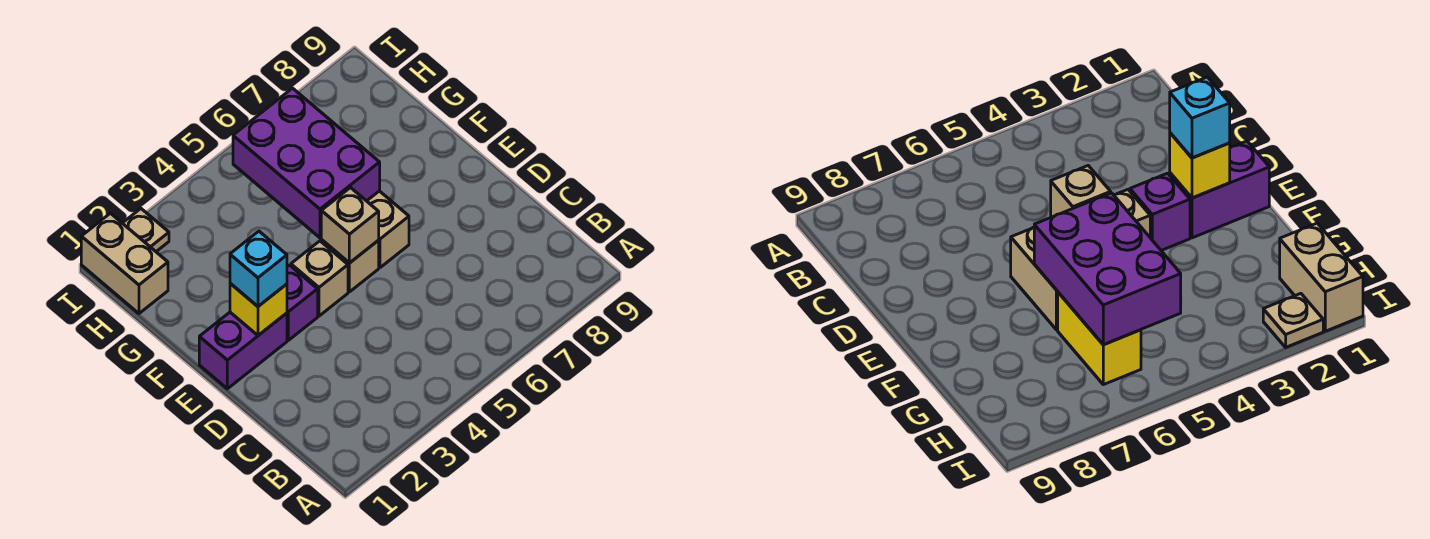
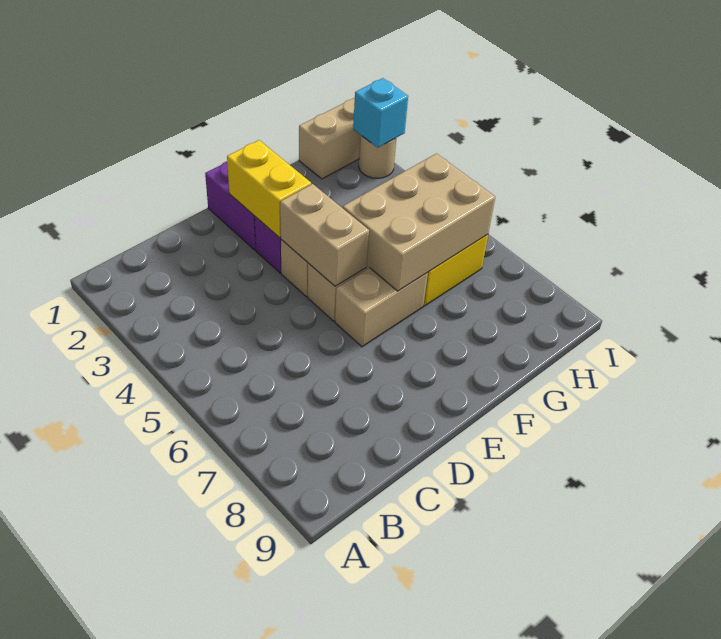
yellow 1x1 brick [230,283,287,335] -> yellow 1x2 brick [227,140,311,238]
cyan 1x1 brick [230,231,287,306] -> cyan 1x1 brick moved to [353,78,408,148]
tan 1x1 brick [321,188,379,263] -> tan 1x2 brick [280,184,369,286]
purple 2x3 brick [233,88,380,238] -> tan 2x3 brick [343,154,495,291]
tan 1x1 plate [123,209,169,251] -> tan 1x1 round brick [359,136,396,178]

